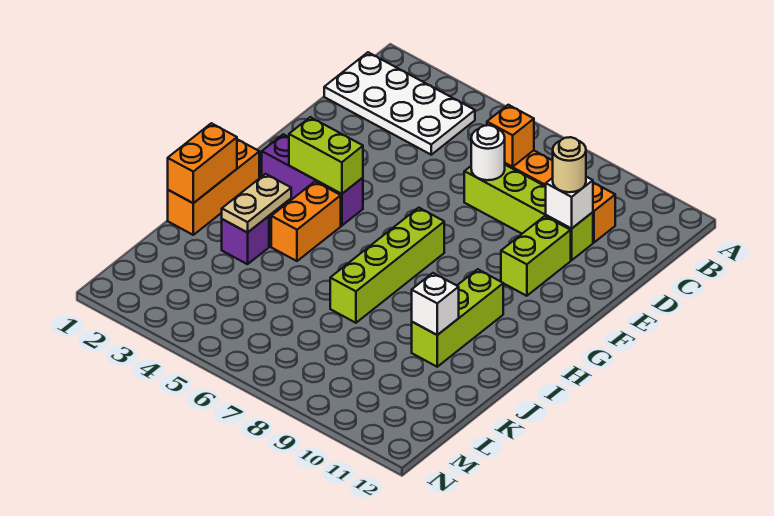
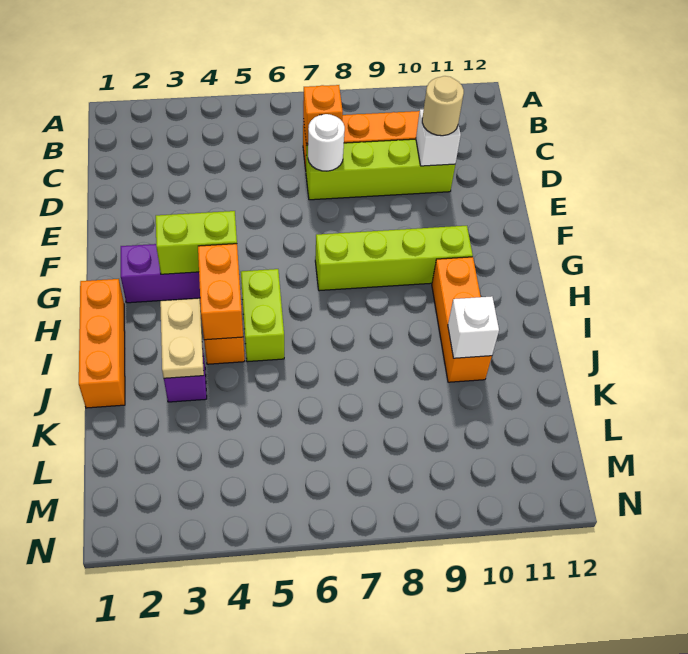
white 2x4 plate [324,52,475,155] -> none
lime 1x2 brick [501,216,571,296] -> lime 1x2 brick moved to [241,269,284,362]
lime 1x4 brick [330,208,444,323] -> lime 1x4 brick turned to [315,226,473,291]
lime 1x3 brick [412,269,503,367] -> orange 1x3 brick [432,257,492,382]
orange 1x2 brick [168,123,237,203] -> orange 1x2 brick moved to [198,244,243,340]

